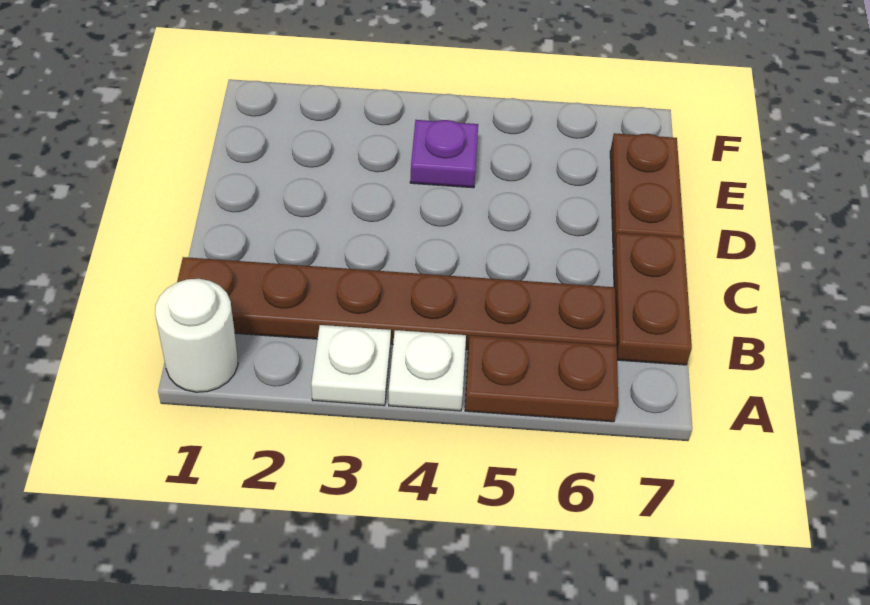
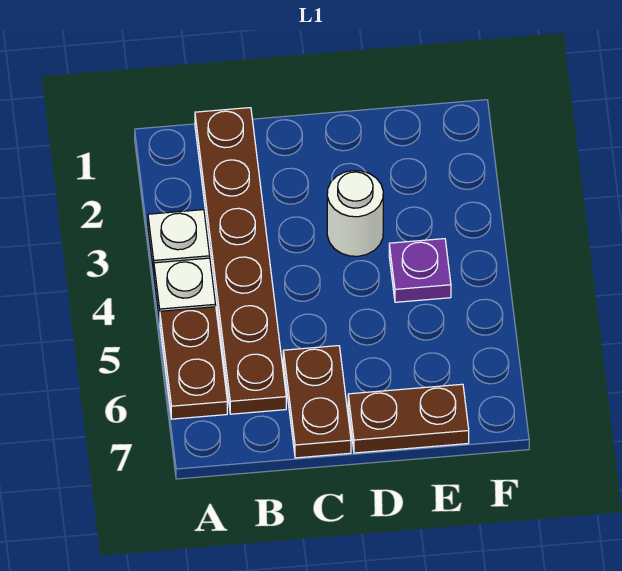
white 1x1 round brick [155,279,238,392] -> white 1x1 round brick moved to [327,171,383,256]
brown 1x2 plate [613,233,692,365] -> brown 1x2 plate turned to [283,346,351,458]

